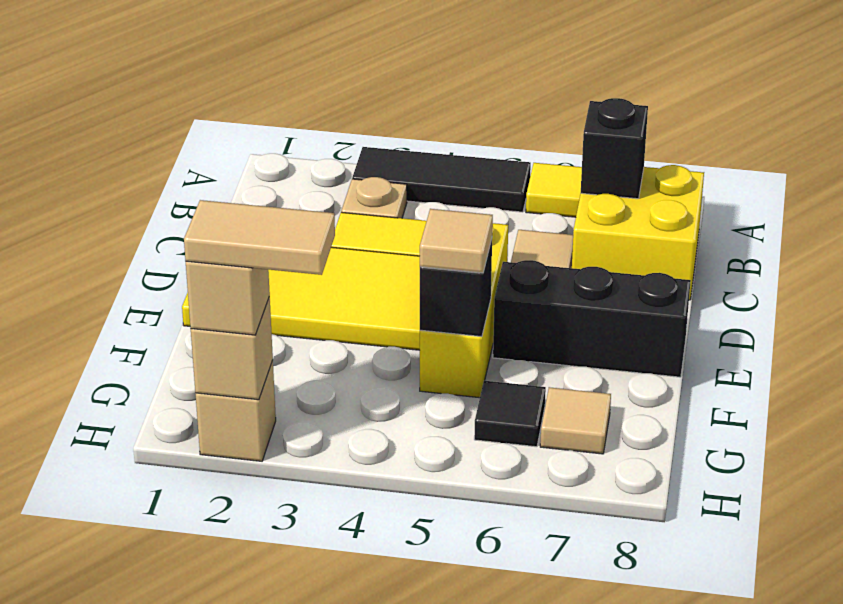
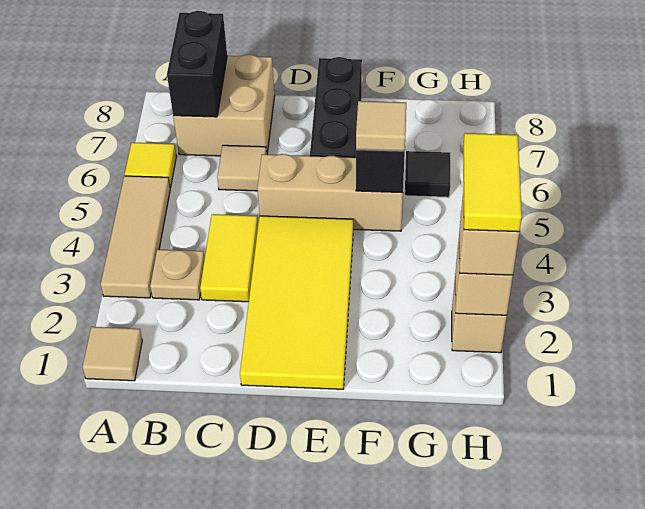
black 1x3 tile [352,147,531,212] -> tan 1x3 tile [101,176,170,298]
yellow 2x2 brick [572,165,704,300] -> tan 2x2 brick [173,55,275,156]
black 1x1 brick [581,98,648,199] -> black 1x2 brick [167,11,227,117]
yellow 1x3 brick [420,223,508,398] -> tan 1x3 brick [257,154,403,231]
tan 1x1 tile [540,387,611,454] -> tan 1x1 tile moved to [83,327,142,381]
tan 1x2 tile [184,200,335,275] -> yellow 1x2 tile [463,133,522,232]

